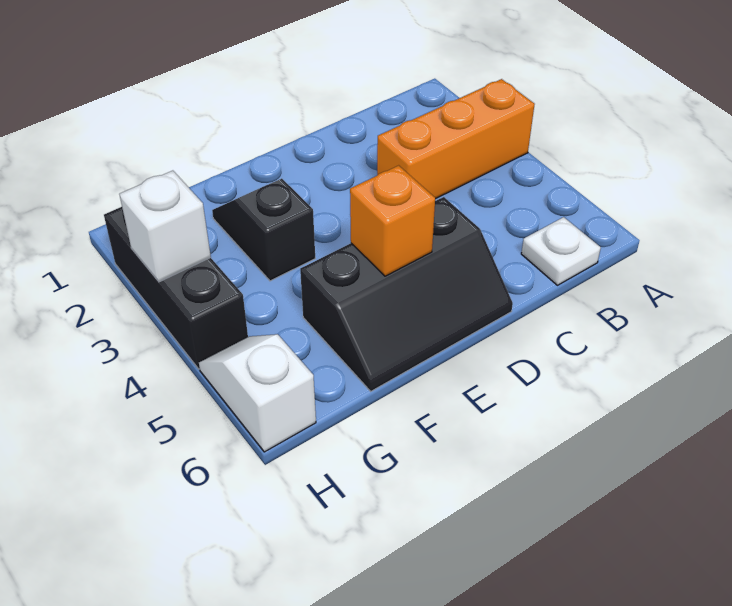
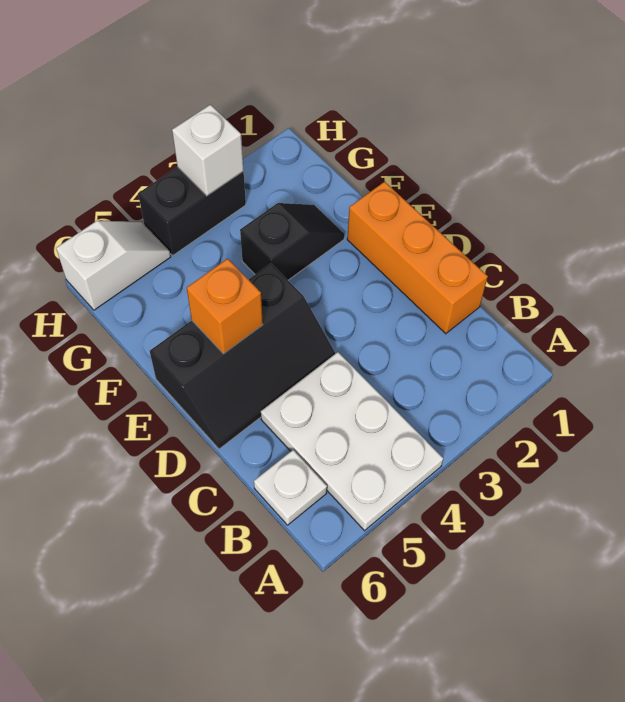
orange 1x3 brick [377,79,535,199] -> orange 1x3 brick moved to [347,182,488,334]
none -> white 2x3 plate [261,352,443,531]
black 2x3 slope [300,197,513,391] -> black 2x3 slope turned to [150,264,336,449]
black 1x3 brick [104,207,248,369] -> black 1x2 brick [138,167,246,255]

